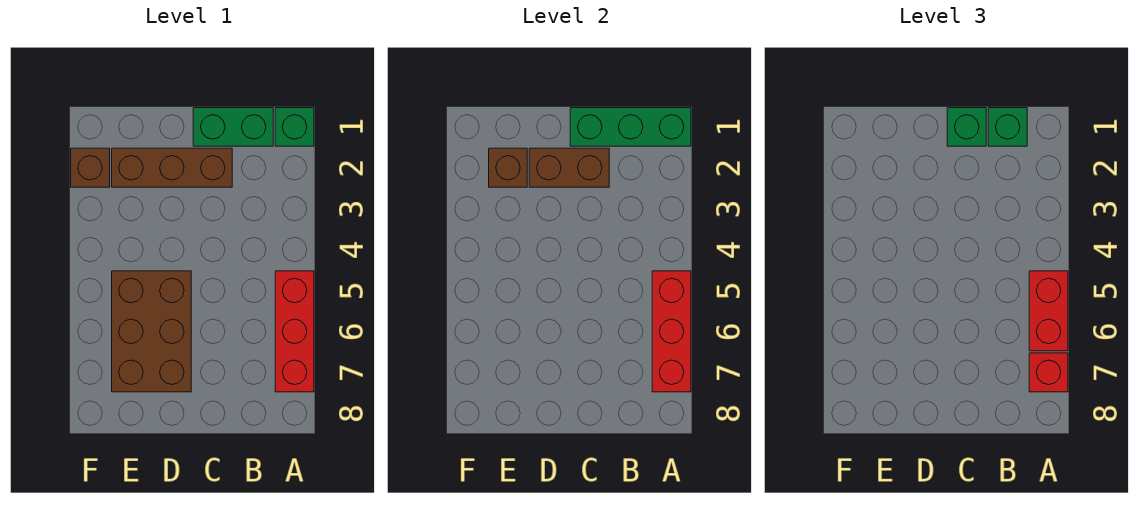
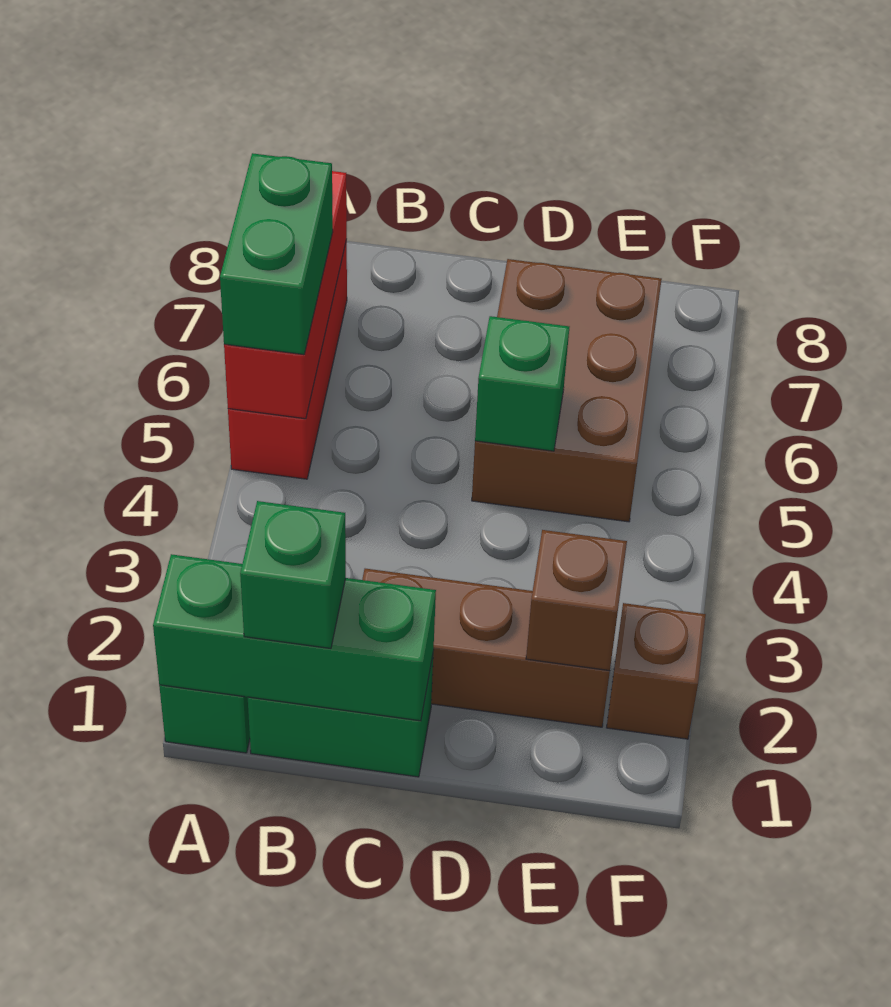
red 1x2 brick [1029,271,1068,351] -> green 1x2 brick [220,153,333,355]
red 1x1 brick [1029,353,1068,392] -> none
green 1x1 brick [947,108,986,146] -> green 1x1 brick moved to [475,316,569,451]
brown 1x2 brick [529,148,609,187] -> none

